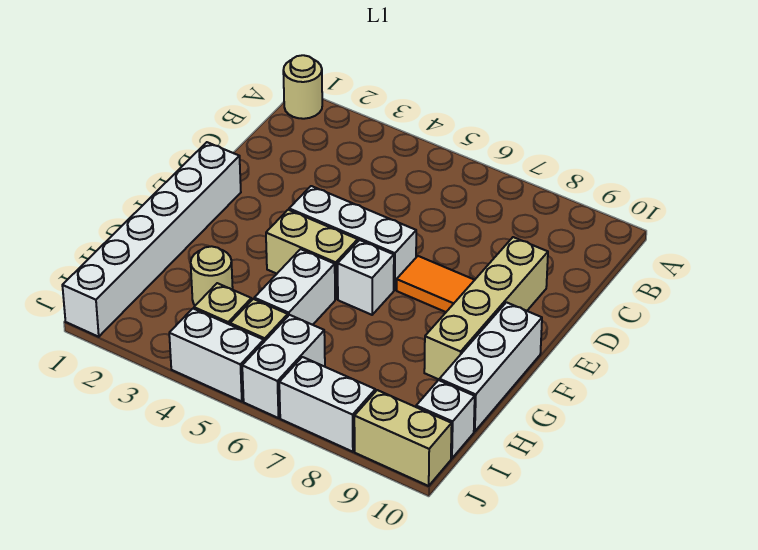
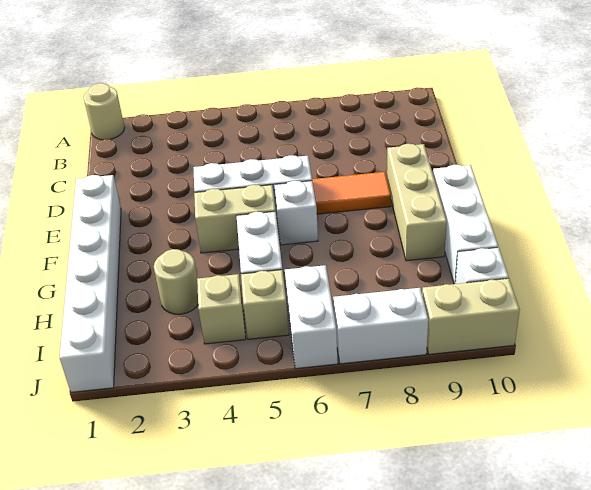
tan 1x4 brick [424,237,548,380] -> tan 1x3 brick [387,144,447,261]
white 1x2 brick [169,309,264,401] -> none

